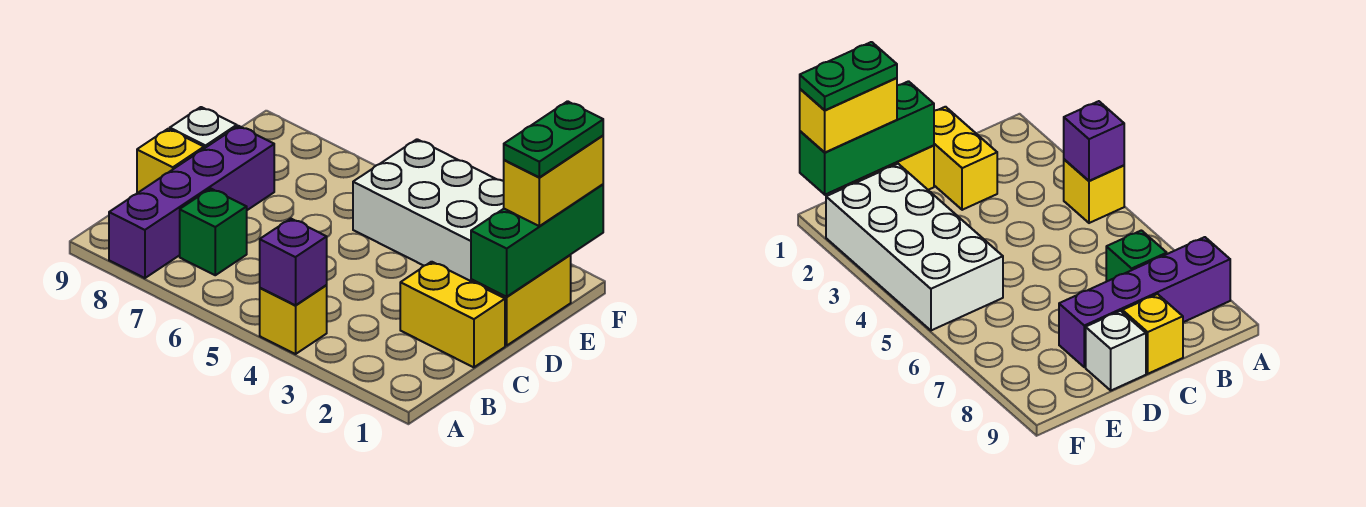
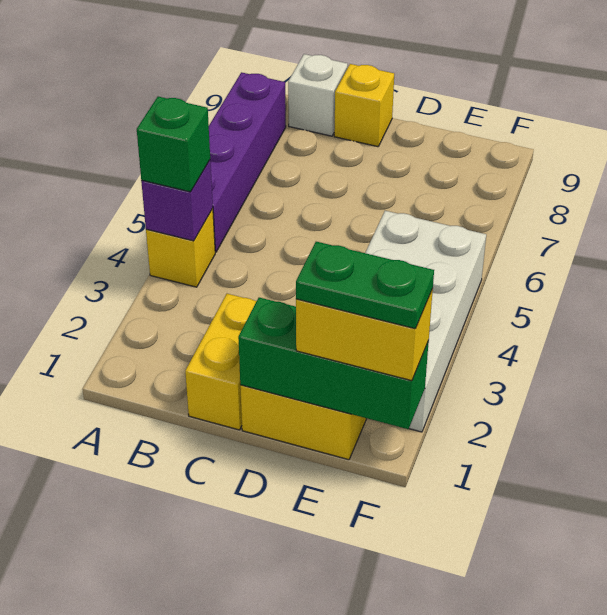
purple 1x4 brick [109,126,274,278] -> purple 1x4 brick turned to [209,72,286,252]
green 1x1 brick [180,189,247,275] -> green 1x1 brick moved to [137,97,210,192]
white 1x1 brick [170,107,237,148] -> white 1x1 brick moved to [288,54,348,136]

